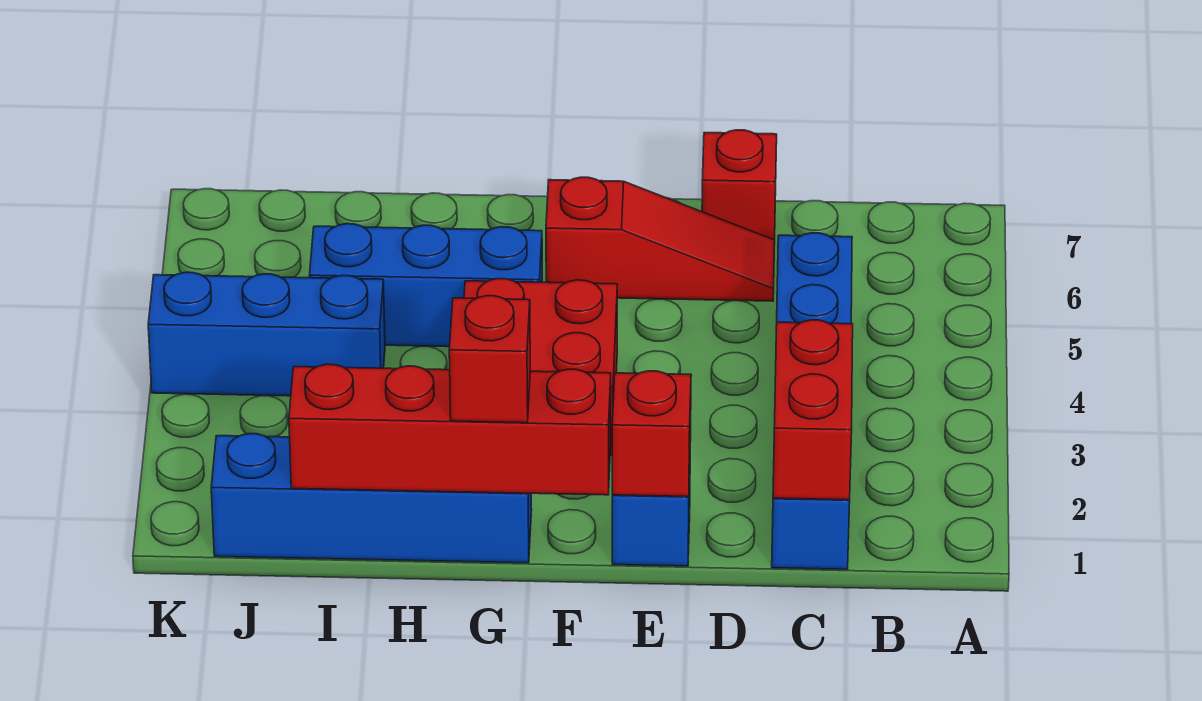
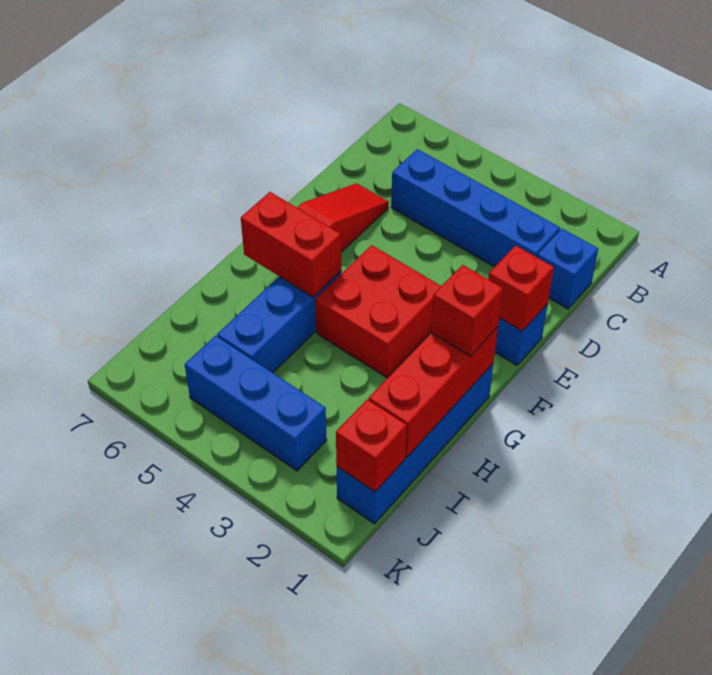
red 1x2 brick [773,320,853,500] -> red 1x2 brick moved to [241,192,341,297]
red 1x1 brick [702,130,777,240] -> red 1x1 brick moved to [336,399,407,492]
red 1x4 brick [289,364,611,495] -> red 1x3 brick [369,327,498,457]
blue 1x3 brick [148,272,385,396] -> blue 1x3 brick turned to [185,336,327,471]

